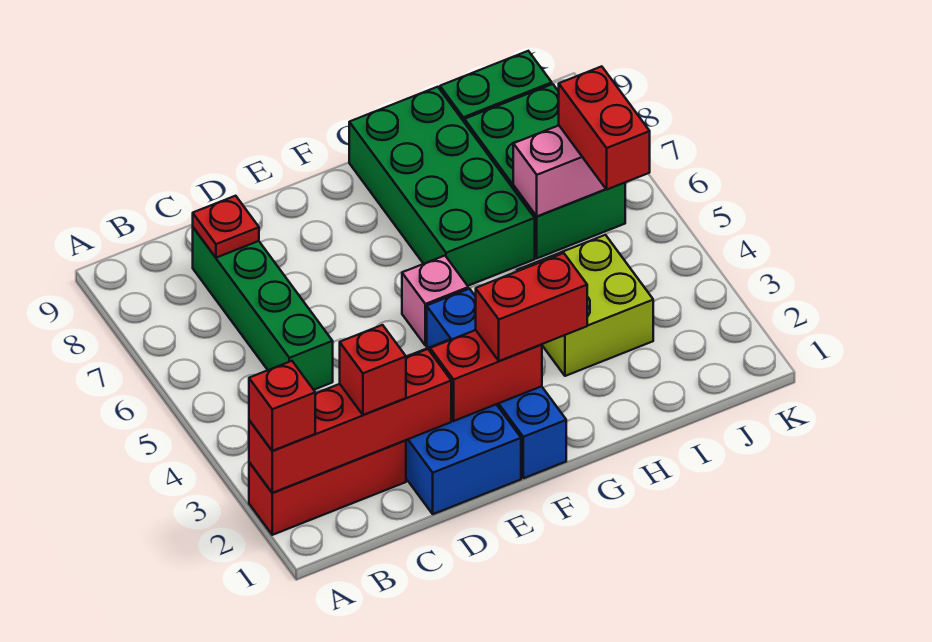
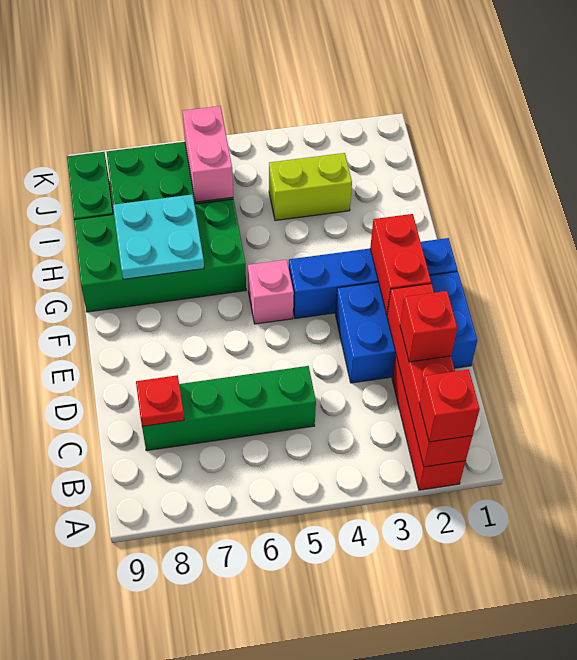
red 1x2 brick [476,253,587,361] -> none
none -> cyan 2x2 plate [113,195,204,279]
lime 2x2 brick [517,235,653,376] -> lime 1x2 brick [269,153,352,221]
red 1x2 brick [559,66,650,190] -> none

